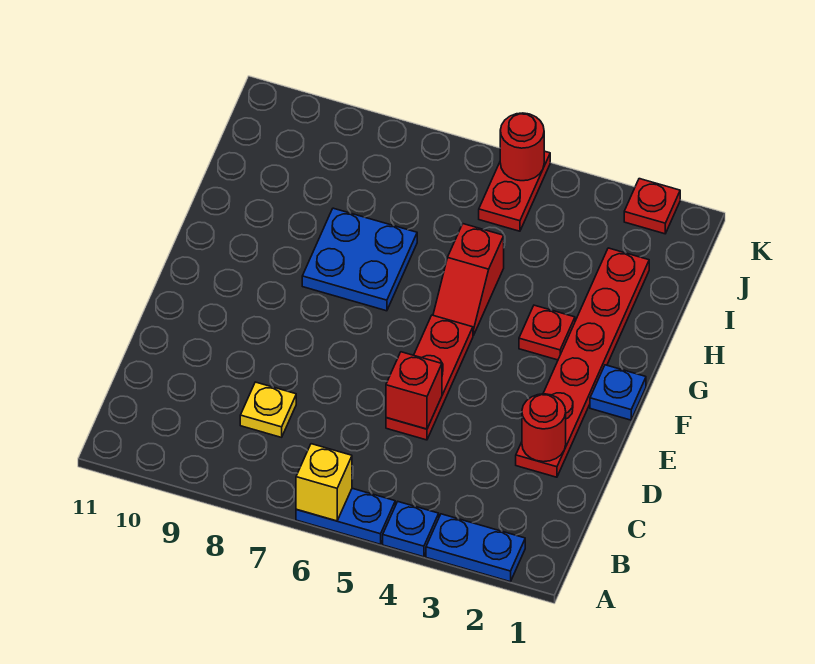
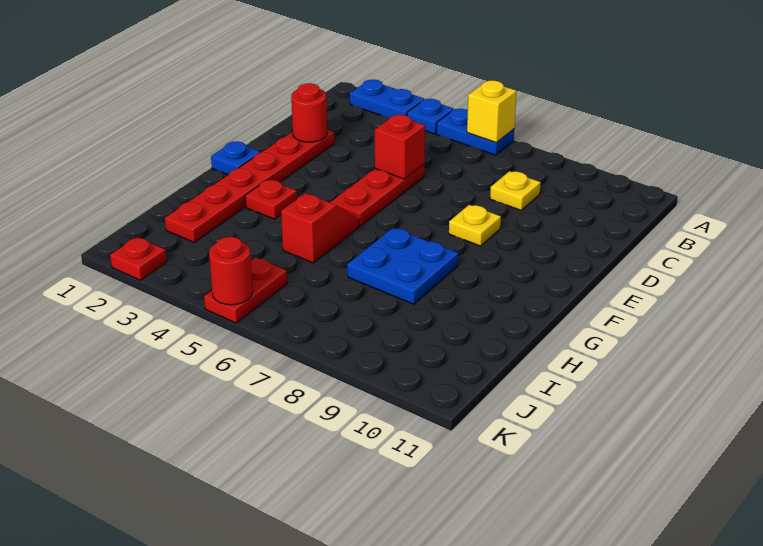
none -> yellow 1x1 plate [449,205,501,246]

